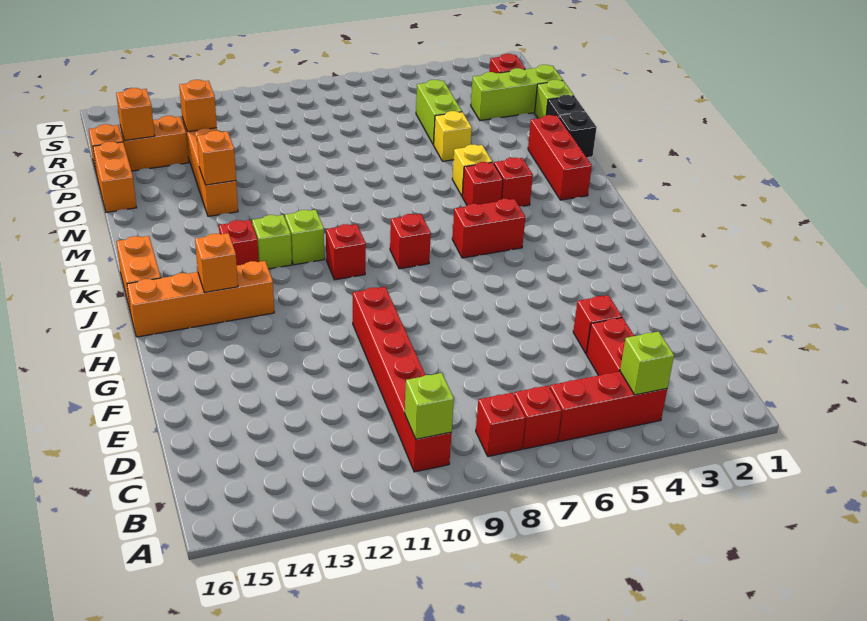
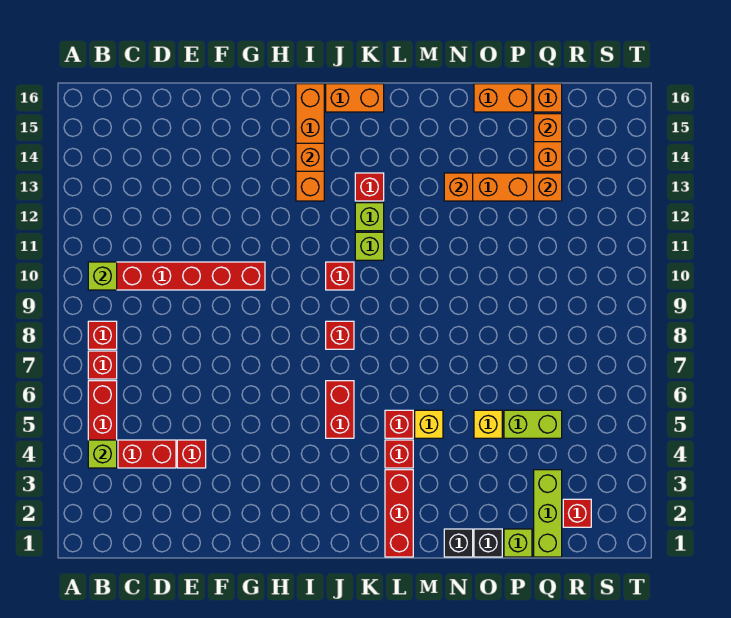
red 1x3 brick [528,115,592,200] -> red 1x3 brick turned to [385,470,413,557]

